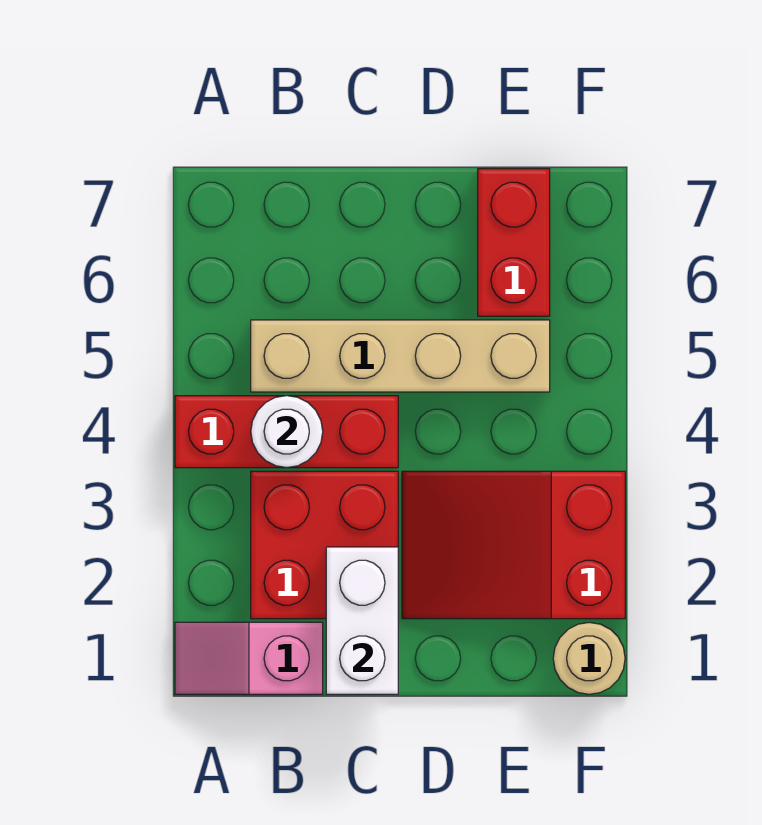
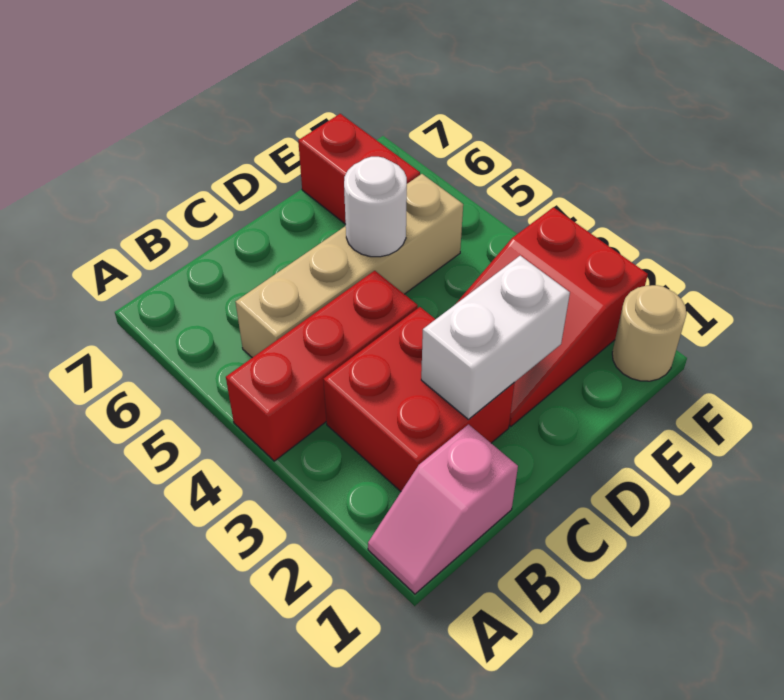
white 1x1 round brick [251,396,323,468] -> white 1x1 round brick moved to [344,157,407,257]
white 1x2 brick [326,547,398,694] -> white 1x2 brick turned to [421,256,570,419]

